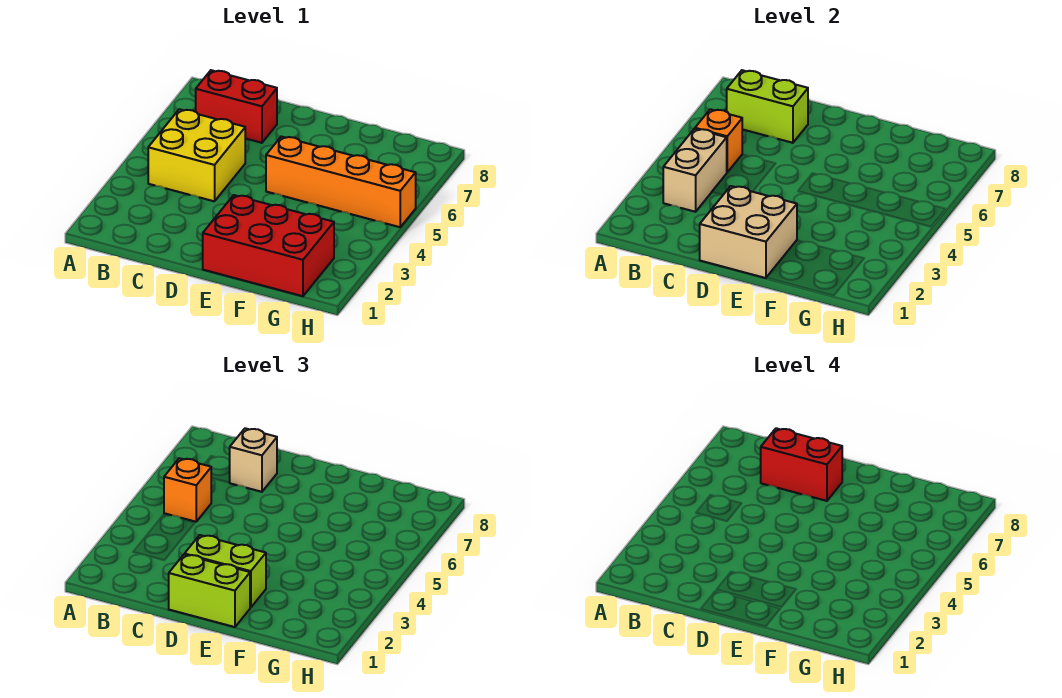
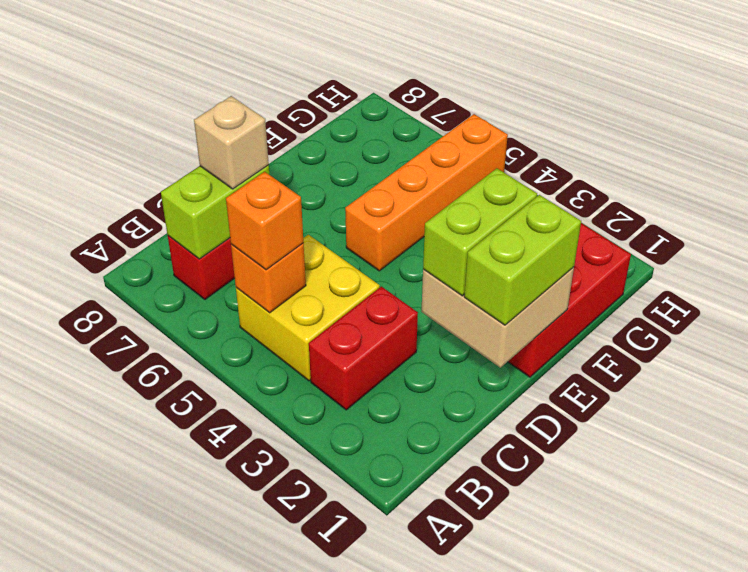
tan 1x2 brick [663,129,727,212] -> none
red 1x2 brick [761,428,842,501] -> red 1x2 brick moved to [309,286,418,410]

